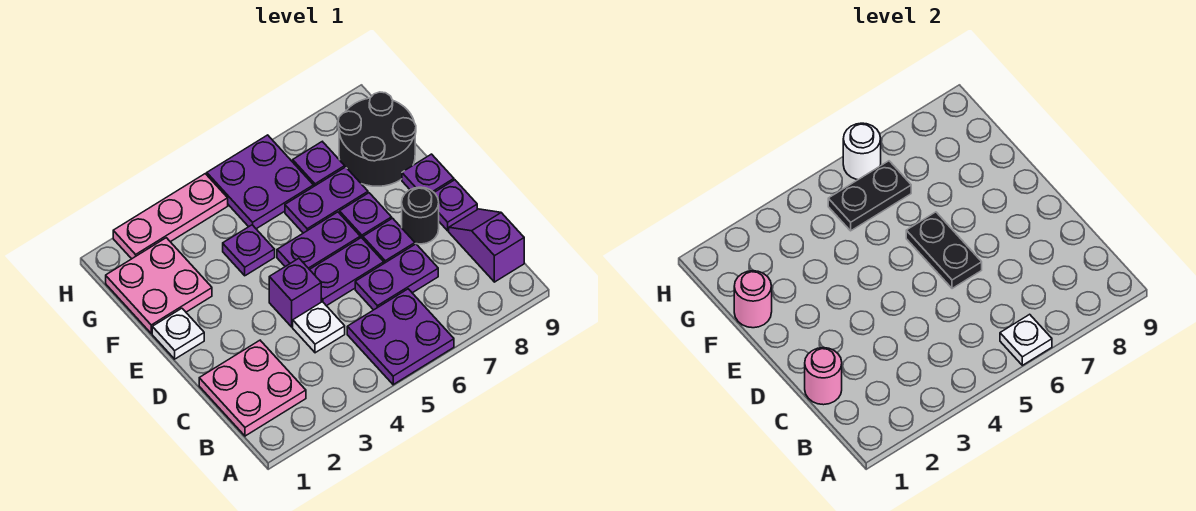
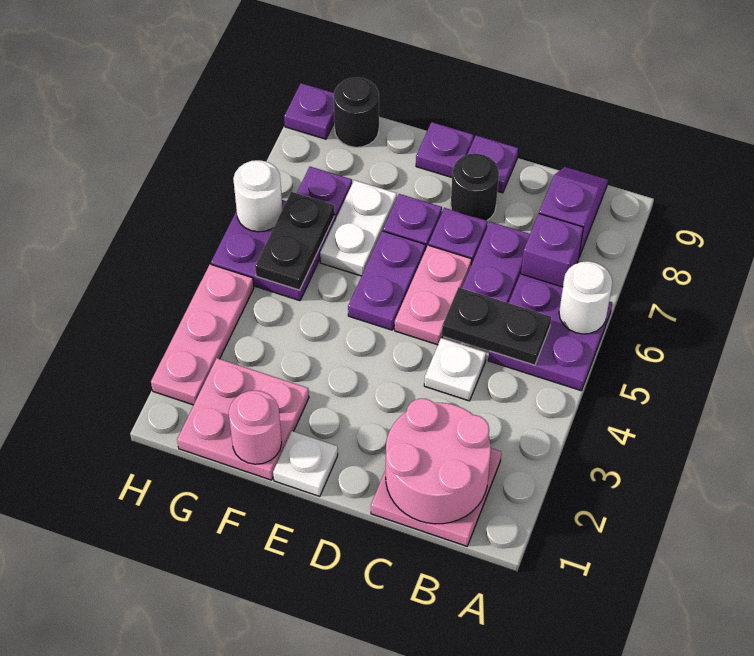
white 1x1 plate [1000,314,1052,365] -> white 1x1 round brick [559,261,613,334]
purple 1x2 slope [449,209,524,282] -> purple 1x2 slope turned to [539,167,608,257]
pink 1x1 round brick [805,348,842,405] -> pink 2x2 round brick [386,399,491,524]
purple 1x1 brick [269,258,321,327] -> purple 1x1 brick moved to [521,214,583,287]
purple 1x2 plate [309,237,384,306] -> pink 1x2 plate [395,245,472,345]
black 1x2 plate [906,212,982,289] -> black 1x2 plate moved to [442,288,551,365]
purple 1x1 plate [223,225,275,276] -> purple 1x1 plate moved to [284,83,335,139]
purple 1x2 plate [285,167,368,233] -> white 1x2 plate [320,180,397,276]
black 2x2 round brick [338,92,416,186] -> black 1x1 round brick [334,77,379,147]

